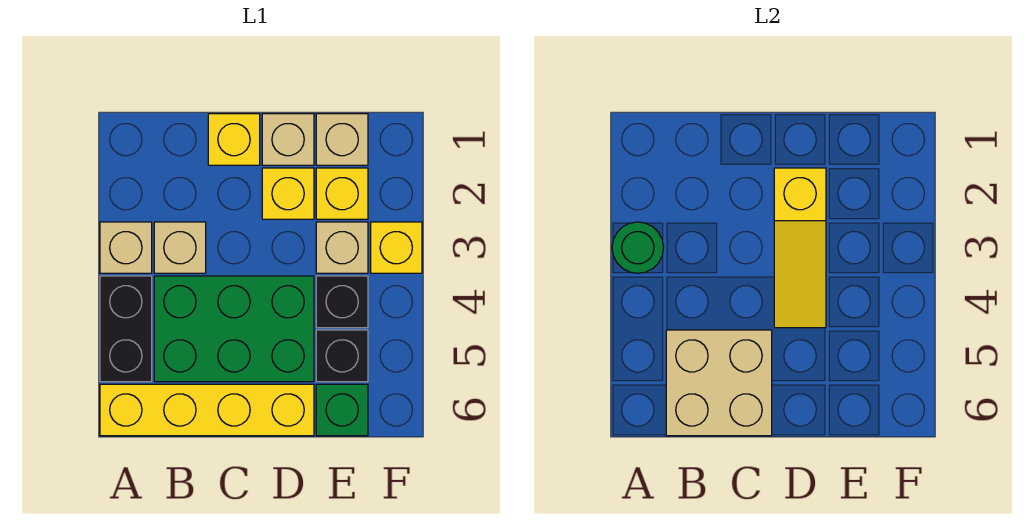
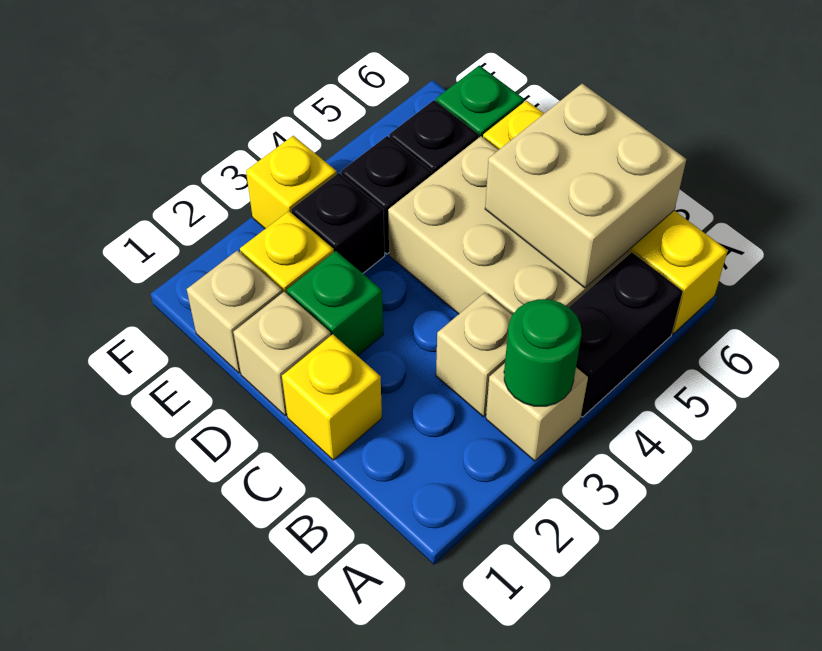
green 2x3 brick [154,276,314,382] -> tan 2x3 brick [388,136,629,315]
yellow 1x1 brick [262,168,314,219] -> green 1x1 brick [287,251,383,356]
yellow 1x3 slope [774,168,826,328] -> none
tan 1x1 brick [316,222,368,273] -> black 1x1 brick [291,173,385,273]

